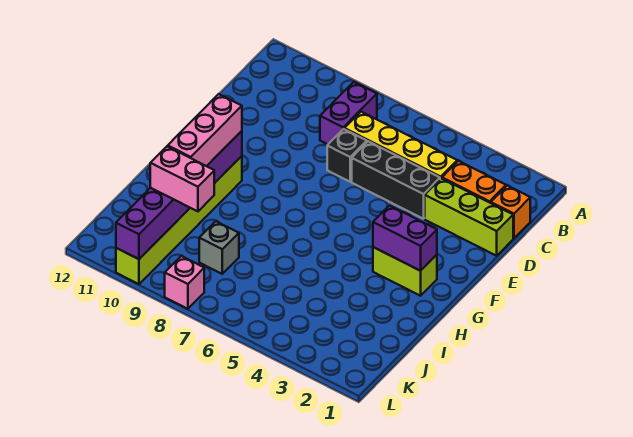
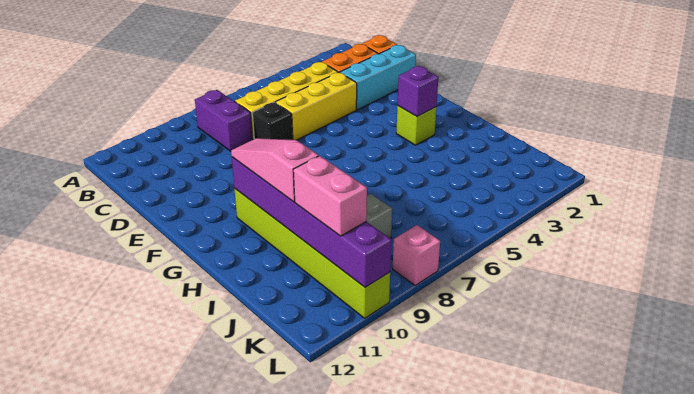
lime 1x3 brick [425,178,513,256] -> cyan 1x3 brick [340,45,416,110]
black 1x3 brick [352,141,440,219] -> yellow 1x3 brick [275,73,357,140]
lime 1x2 brick [373,247,437,296] -> lime 1x1 brick [396,105,436,145]
purple 1x2 brick [373,206,437,271] -> purple 1x1 brick [398,66,438,116]
pink 1x3 brick [168,94,242,166] -> pink 1x3 slope [231,138,319,202]
pink 1x2 brick [150,146,214,211] -> pink 1x2 brick turned to [293,156,367,236]

